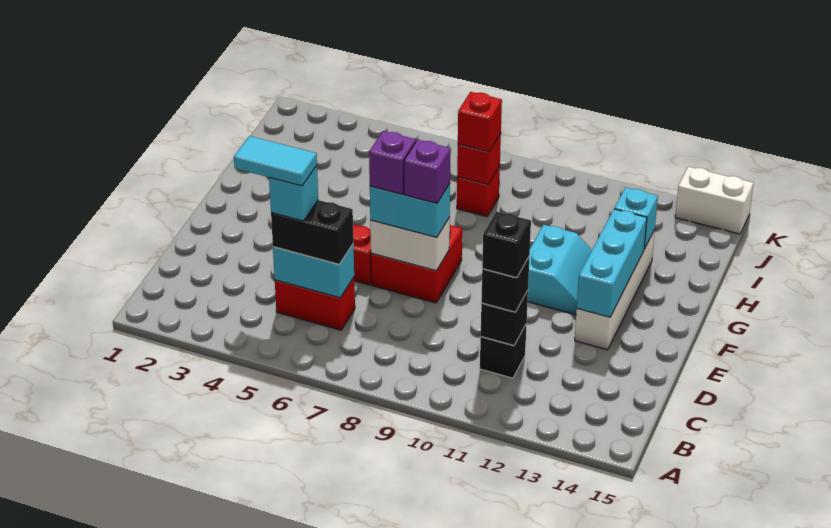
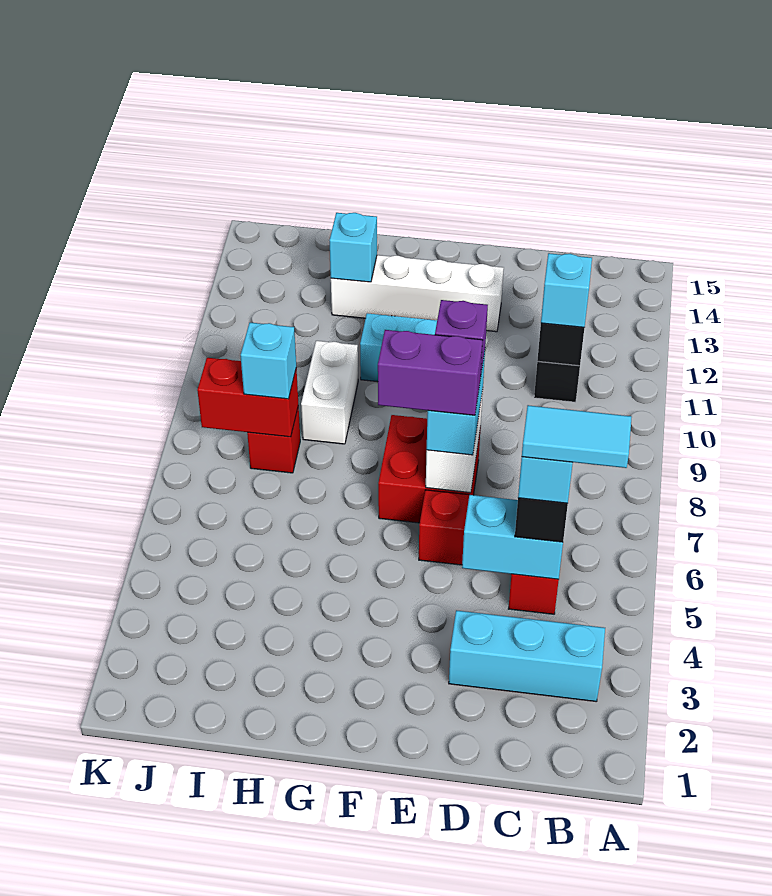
cyan 1x2 tile [234,136,317,186] -> cyan 1x2 tile turned to [522,405,632,468]
cyan 1x2 brick [273,244,354,298] -> cyan 1x2 brick turned to [462,495,563,579]
black 1x1 brick [481,256,530,312] -> cyan 1x1 brick [541,253,592,327]
black 1x1 brick [482,211,531,278] -> none
purple 1x1 brick [369,131,416,194] -> purple 1x2 brick [378,330,482,415]
cyan 1x3 brick [577,209,647,317] -> cyan 1x3 brick moved to [449,610,605,702]
red 1x1 brick [457,133,501,185] -> red 1x2 brick [197,358,298,437]
red 1x1 brick [458,92,502,152] -> cyan 1x1 brick [241,323,296,399]
white 1x2 brick [675,167,753,234] -> white 1x2 brick moved to [301,341,358,444]

